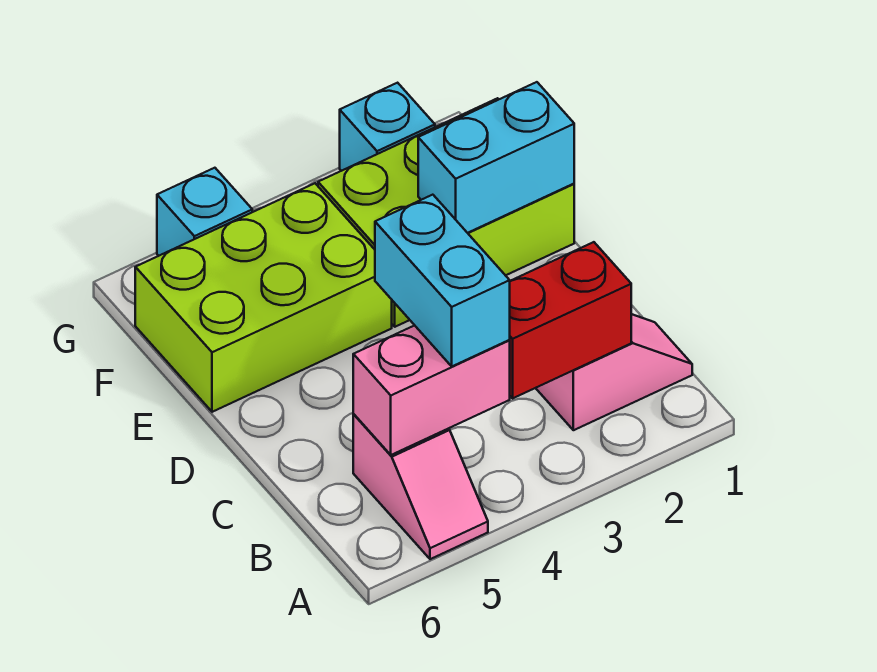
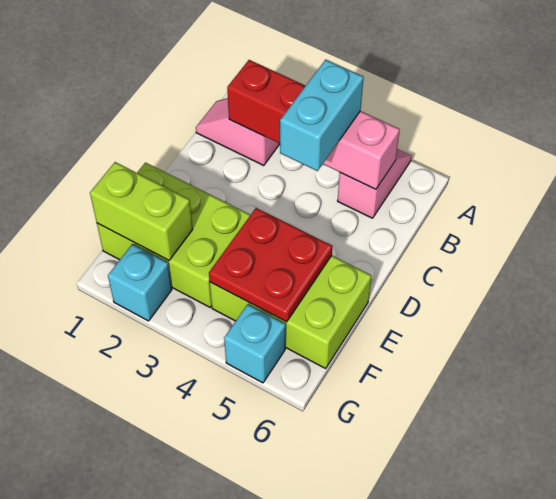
cyan 1x2 brick [418,82,574,233] -> none
none -> red 2x2 plate [209,208,332,322]
none -> lime 1x2 brick [90,162,193,260]

